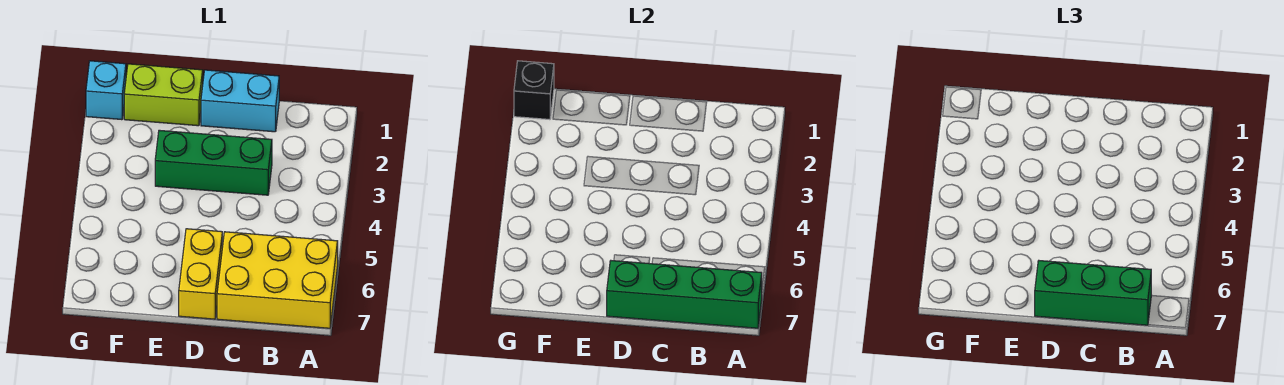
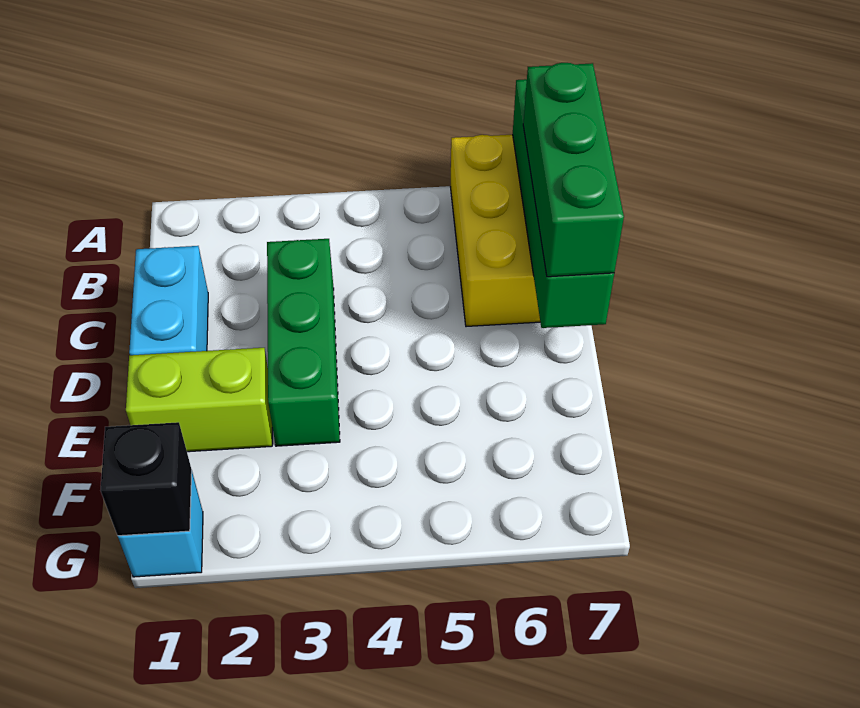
yellow 1x2 brick [179,229,222,319] -> none
lime 1x2 brick [124,64,203,126] -> lime 1x2 brick turned to [126,348,272,452]

